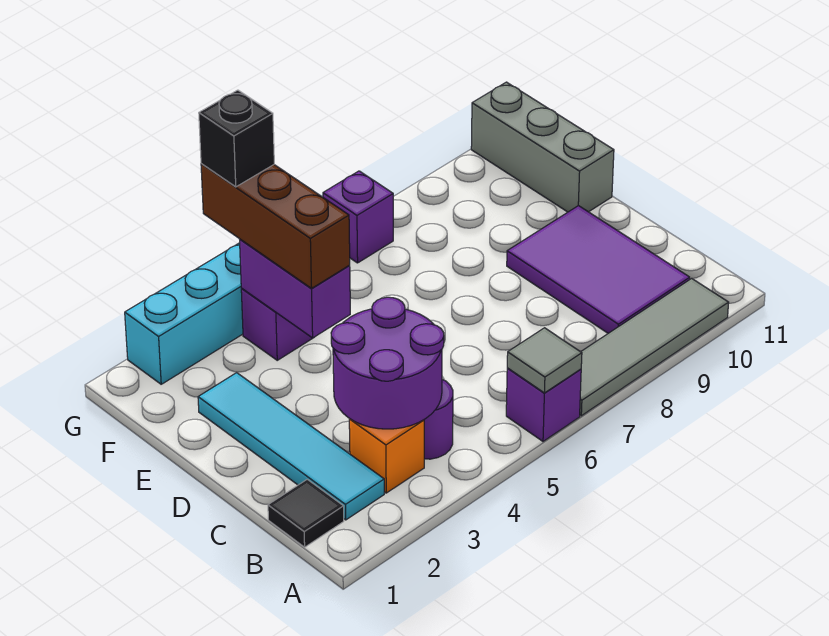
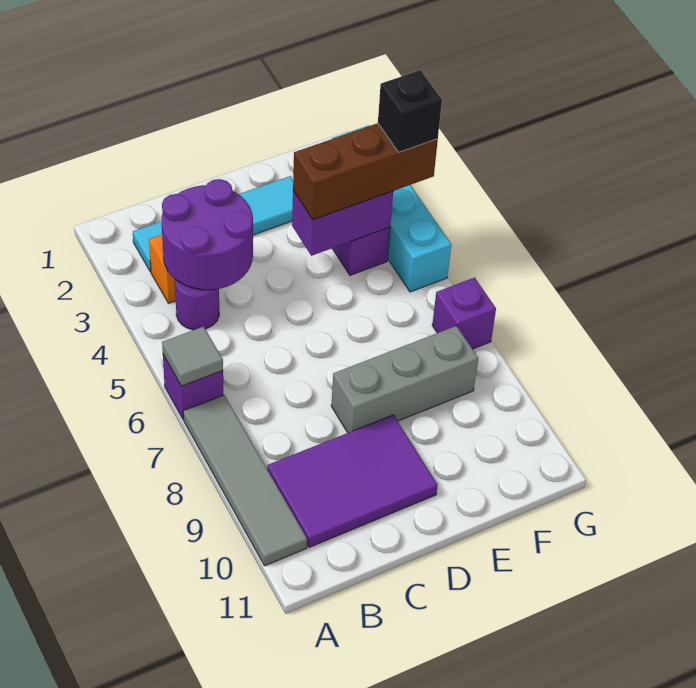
black 1x1 tile [268,479,344,547] -> none
grey 1x3 brick [471,82,614,212] -> grey 1x3 brick moved to [331,326,478,433]

